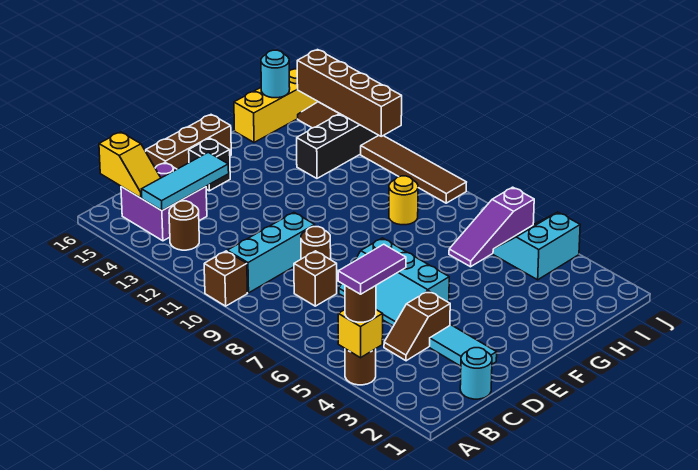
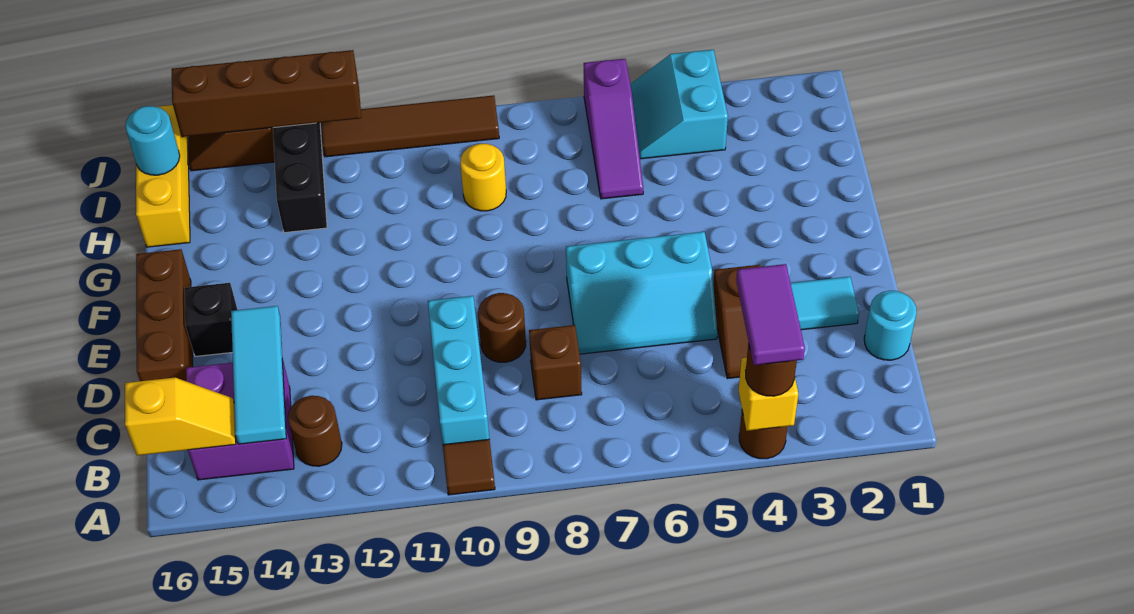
brown 1x1 brick [204,251,247,306] -> brown 1x1 tile [443,439,495,495]

